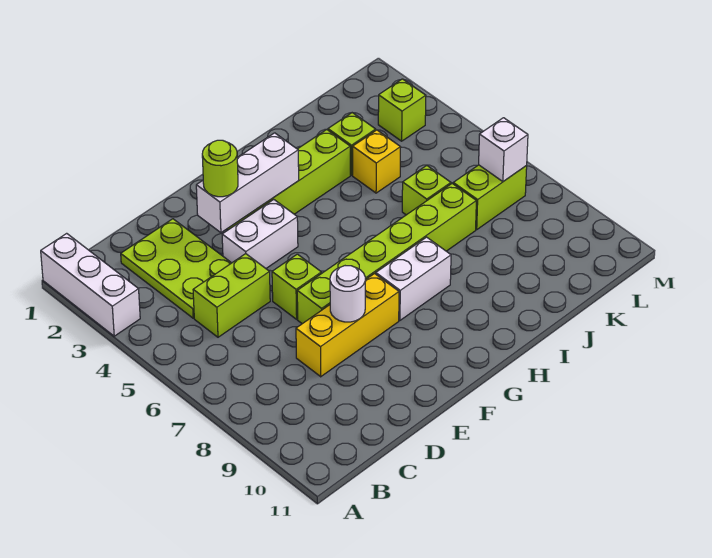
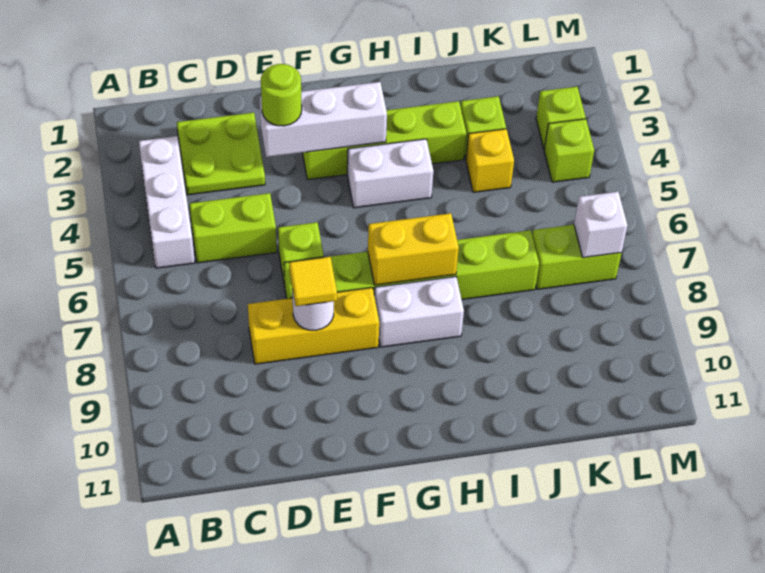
white 1x3 brick [41,233,140,336] -> white 1x3 brick moved to [139,136,195,268]
lime 2x3 plate [121,219,231,318] -> lime 2x2 plate [177,113,265,195]
white 1x2 brick [222,199,298,268] -> white 1x2 brick moved to [347,139,433,208]
none -> yellow 1x1 tile [289,257,337,306]
none -> yellow 1x2 brick [368,213,459,285]
lime 1x1 brick [402,166,451,215] -> lime 1x1 brick moved to [544,119,594,182]

